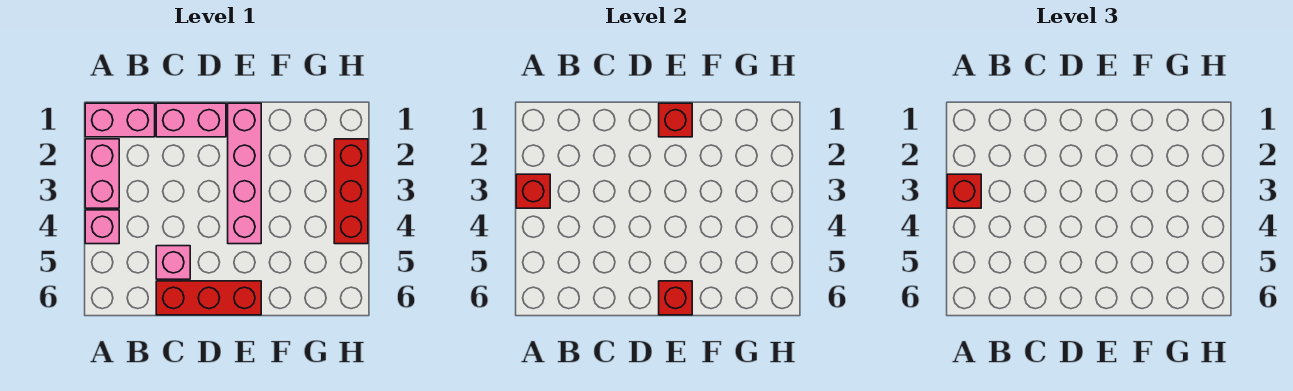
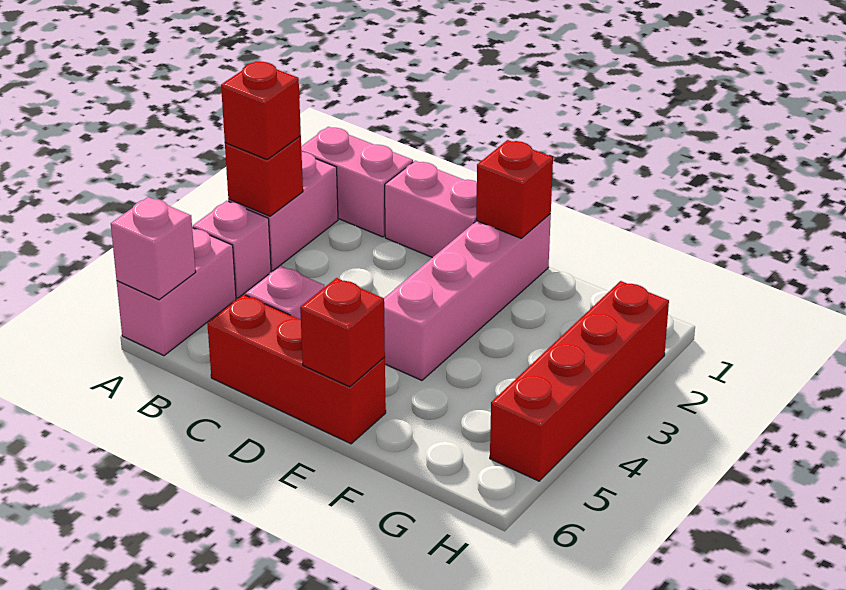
none -> pink 1x2 brick [117,228,236,356]
none -> pink 1x1 brick [111,197,196,300]
red 1x3 brick [334,139,368,244] -> red 1x4 brick [490,281,669,481]

